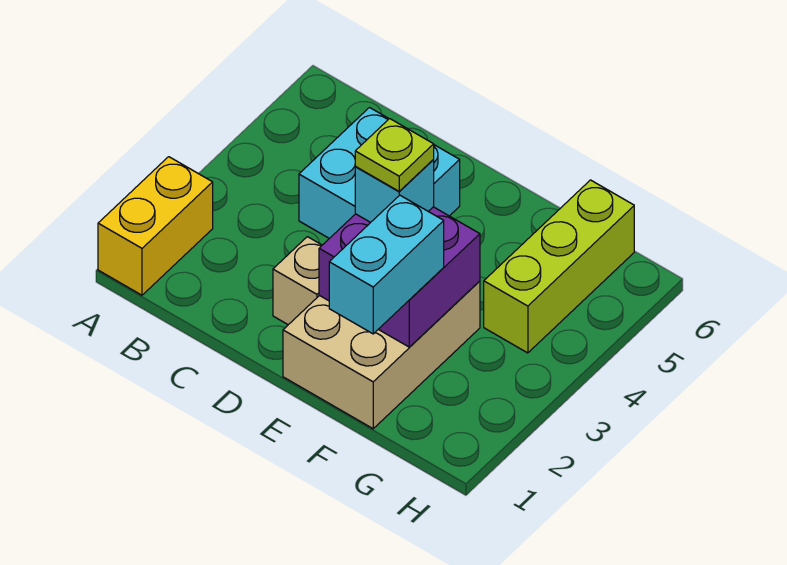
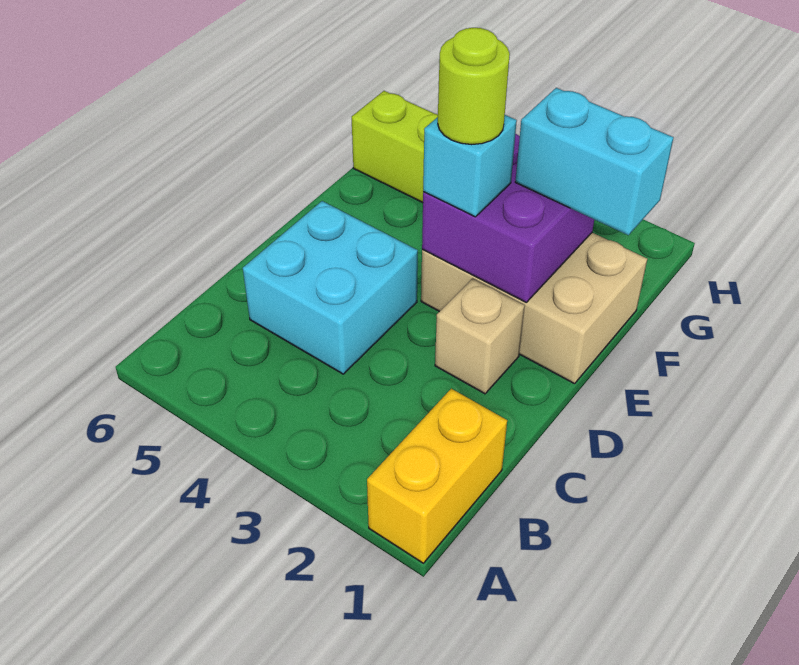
yellow 1x2 brick [98,157,213,295] -> yellow 1x2 brick turned to [367,389,507,563]
lime 1x1 plate [355,119,434,191] -> lime 1x1 round brick [438,28,510,145]

